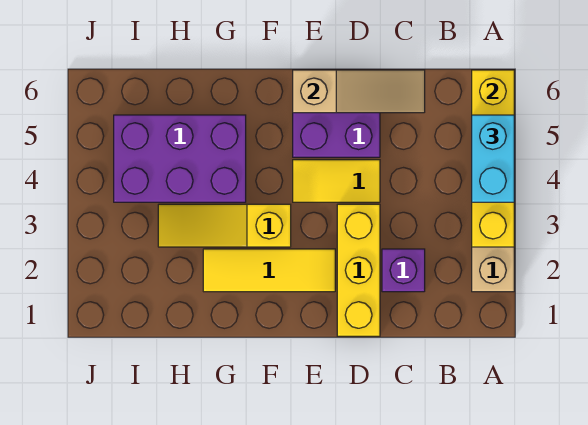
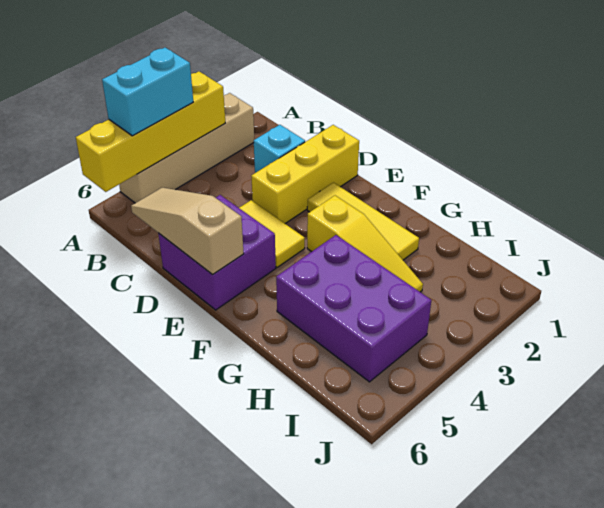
purple 1x1 brick [382,249,425,292] -> cyan 1x1 brick [254,125,305,173]

